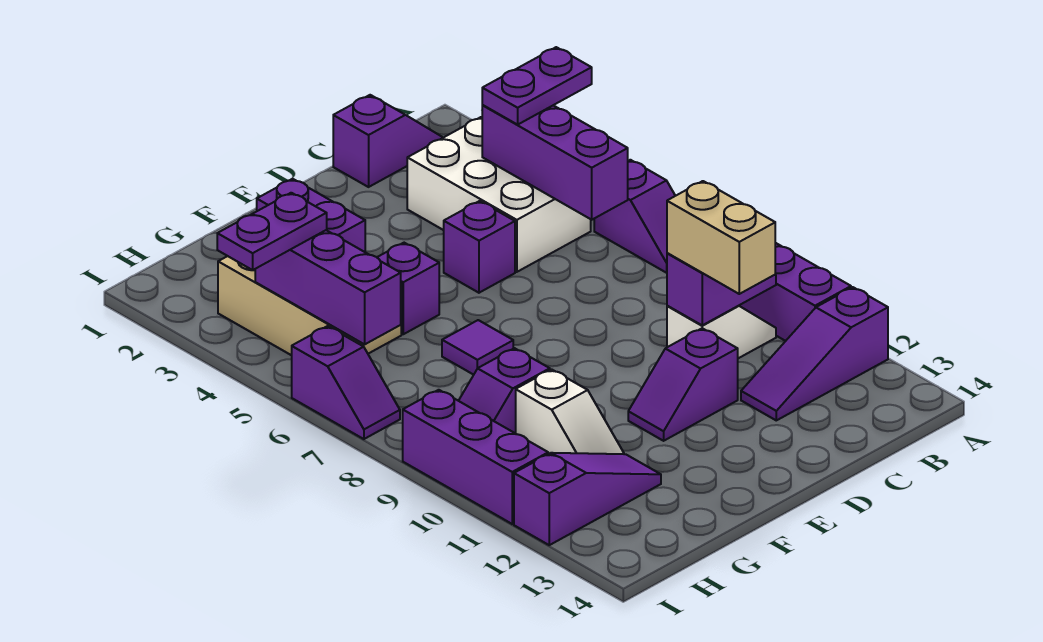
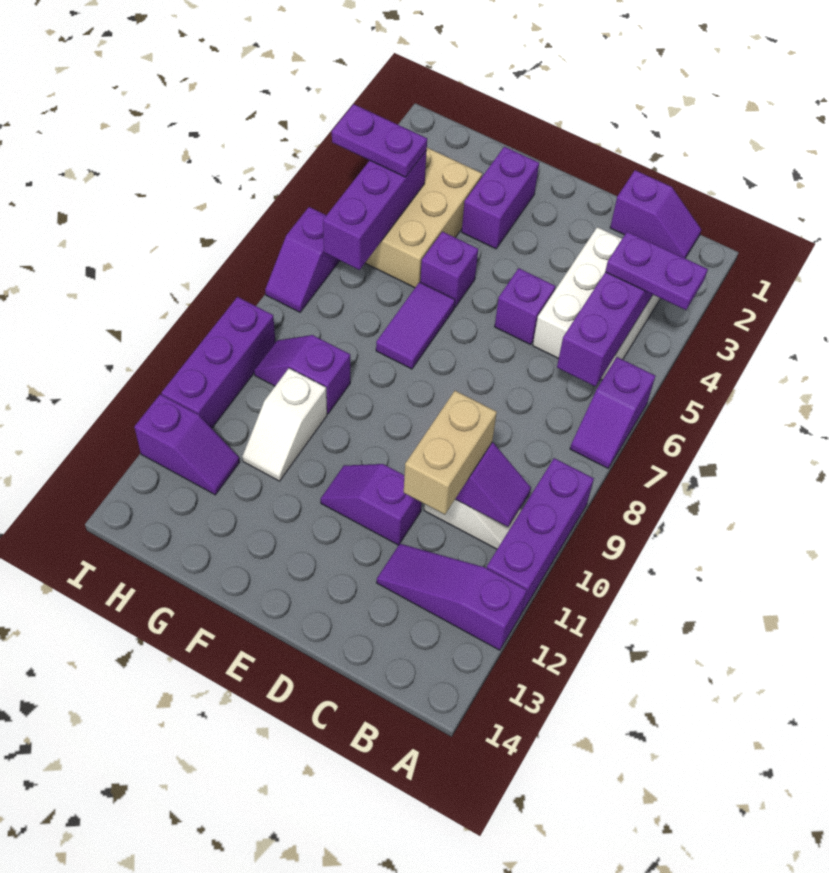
purple 1x1 tile [442,320,513,375] -> purple 1x2 tile [376,282,455,369]
purple 1x3 slope [514,453,661,545] -> purple 1x2 slope [134,394,240,495]

